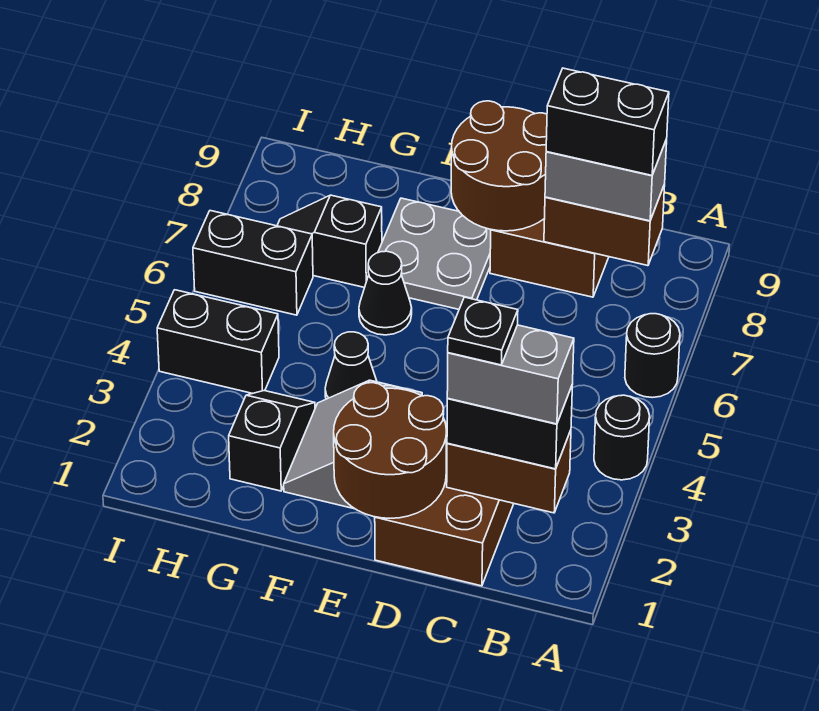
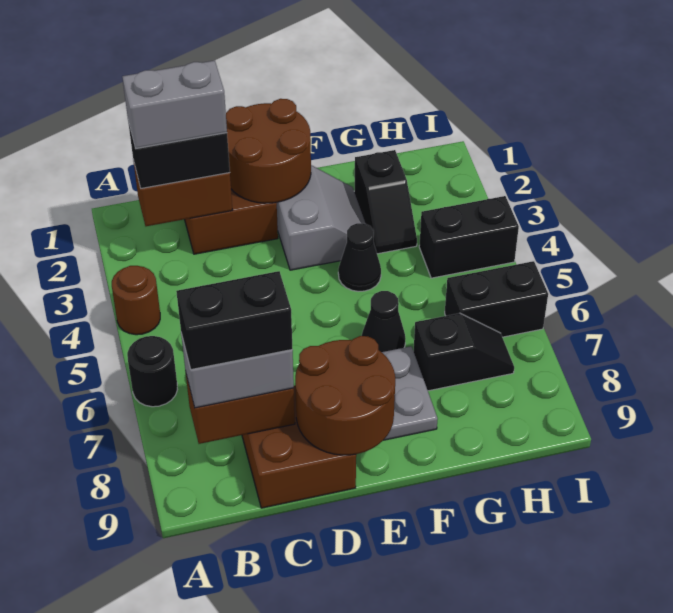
black 1x1 round brick [594,395,650,480] -> brown 1x1 round brick [112,266,160,335]
black 1x1 plate [448,297,518,365] -> none

